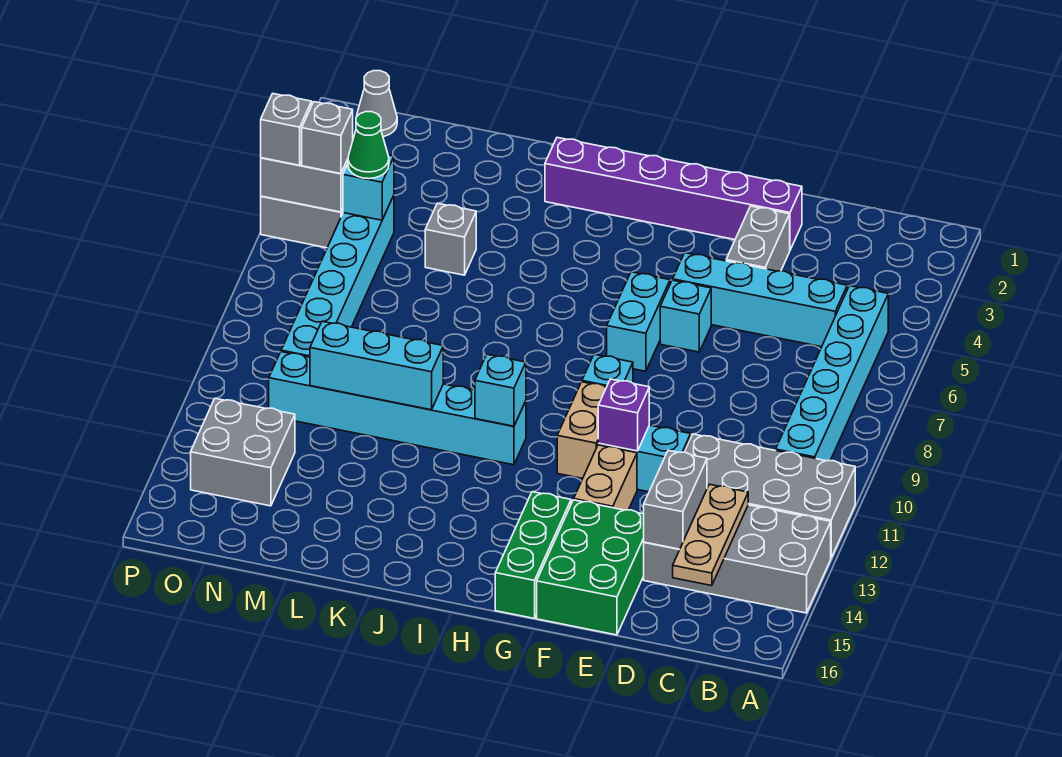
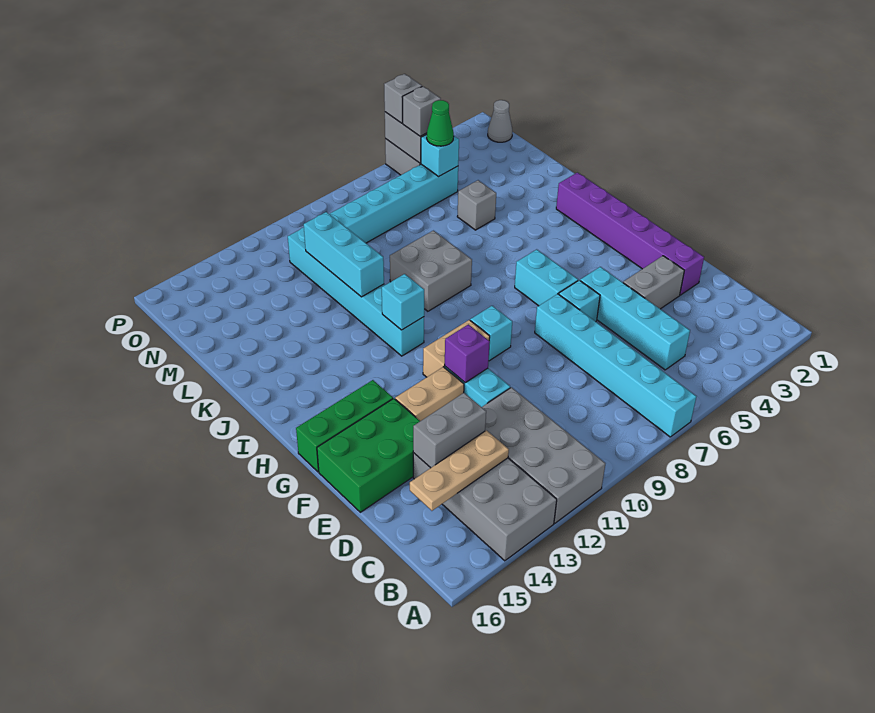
cyan 1x6 brick [776,286,888,461] -> cyan 1x6 brick turned to [535,294,696,437]
cyan 1x2 brick [607,272,670,371] -> cyan 1x2 brick turned to [515,249,578,306]
grey 2x2 brick [191,398,295,506] -> grey 2x2 brick moved to [390,231,472,311]

